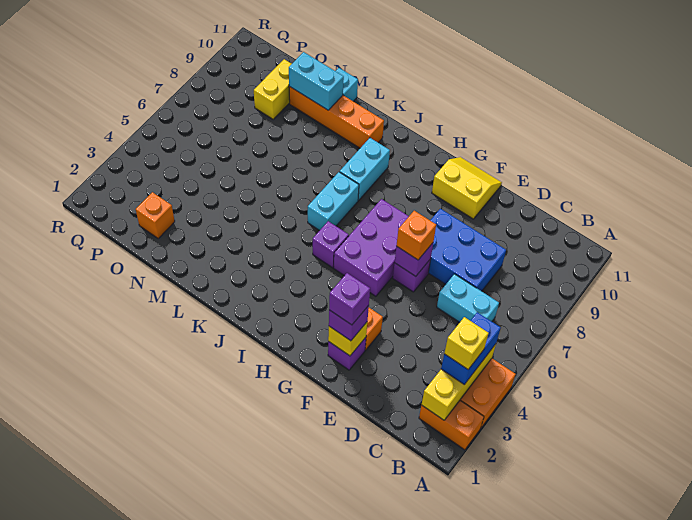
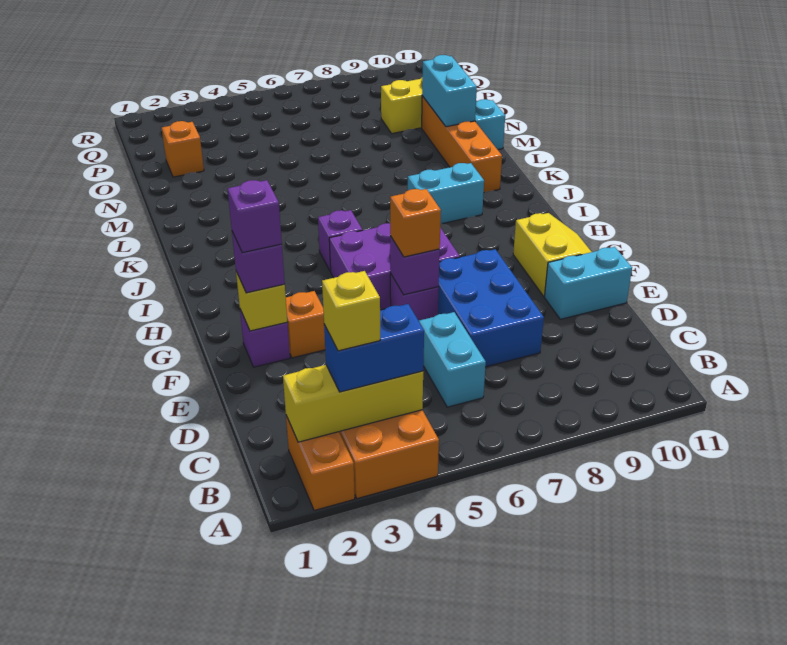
cyan 1x2 brick [308,172,359,231] -> cyan 1x2 brick moved to [544,247,632,319]

